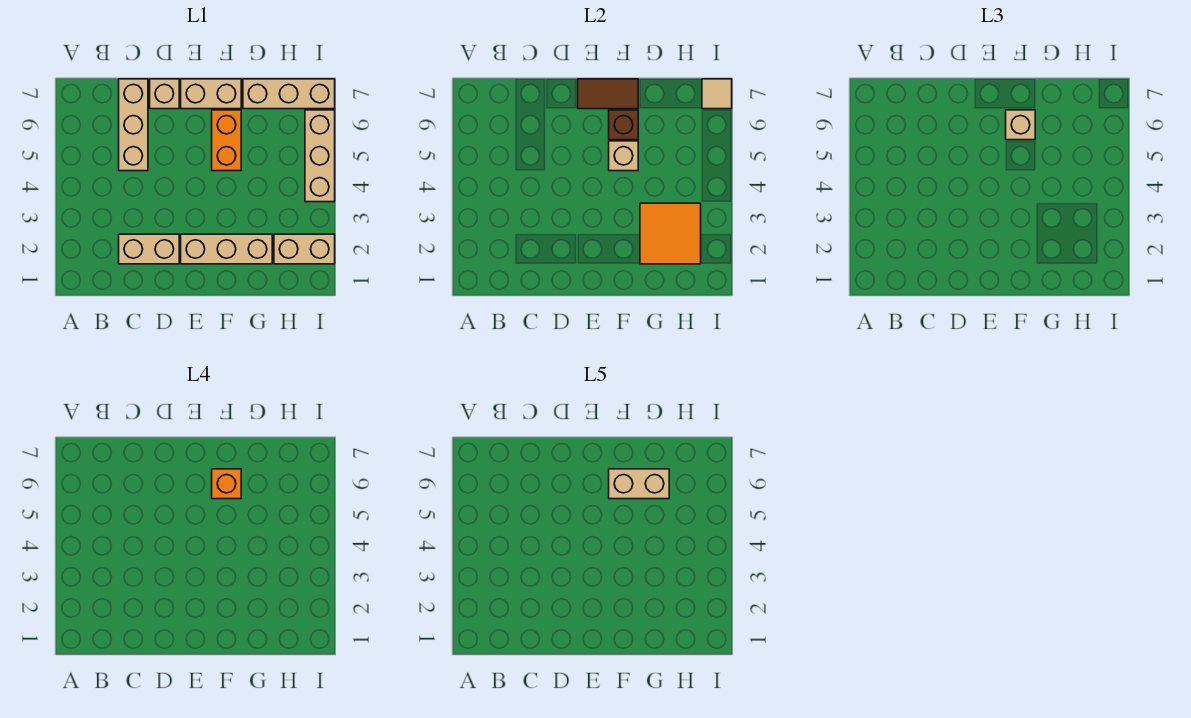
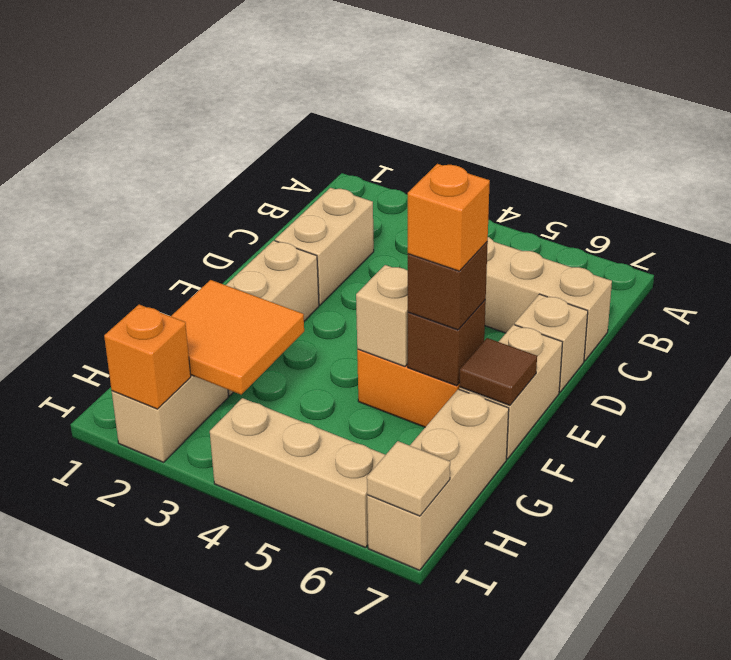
brown 1x2 tile [578,79,638,109] -> brown 1x1 tile [459,338,537,405]
tan 1x1 brick [1006,110,1035,140] -> brown 1x1 brick [408,242,488,330]
tan 1x2 brick [609,469,669,499] -> none
none -> orange 1x1 brick [104,305,191,409]

